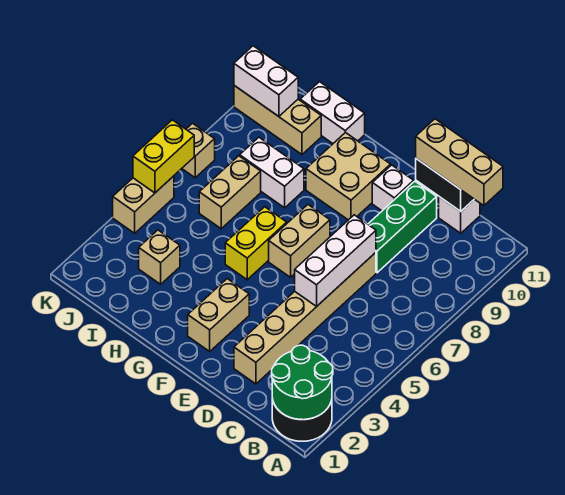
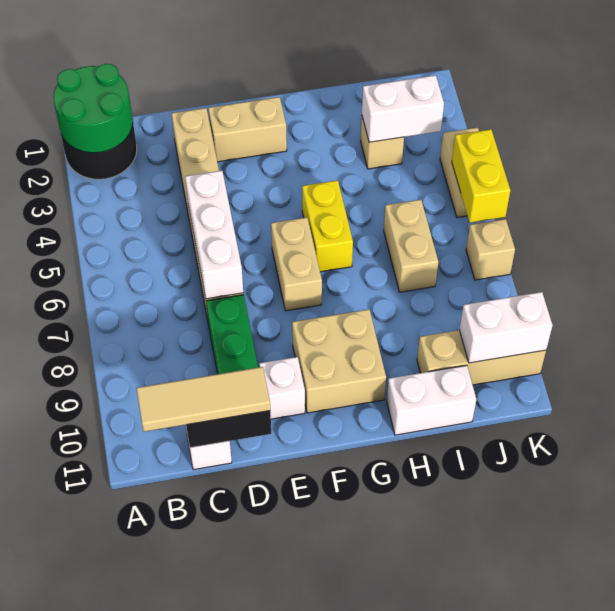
tan 1x3 brick [416,119,503,206] -> tan 1x3 tile [136,367,270,432]
tan 1x2 brick [188,279,249,351] -> tan 1x2 brick turned to [208,97,287,162]
white 1x2 brick [240,137,304,208] -> white 1x2 brick moved to [362,75,444,142]

